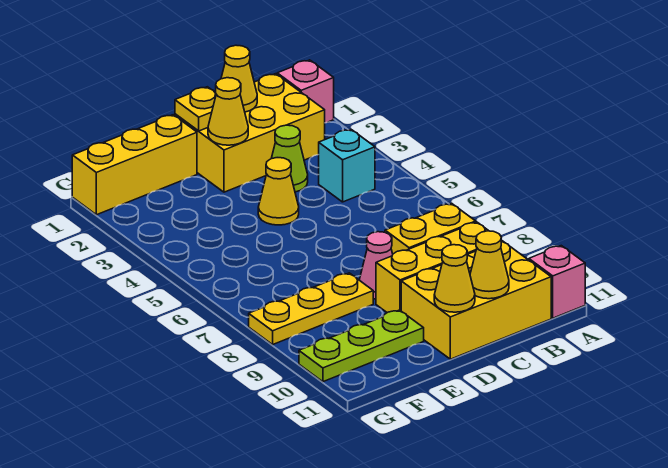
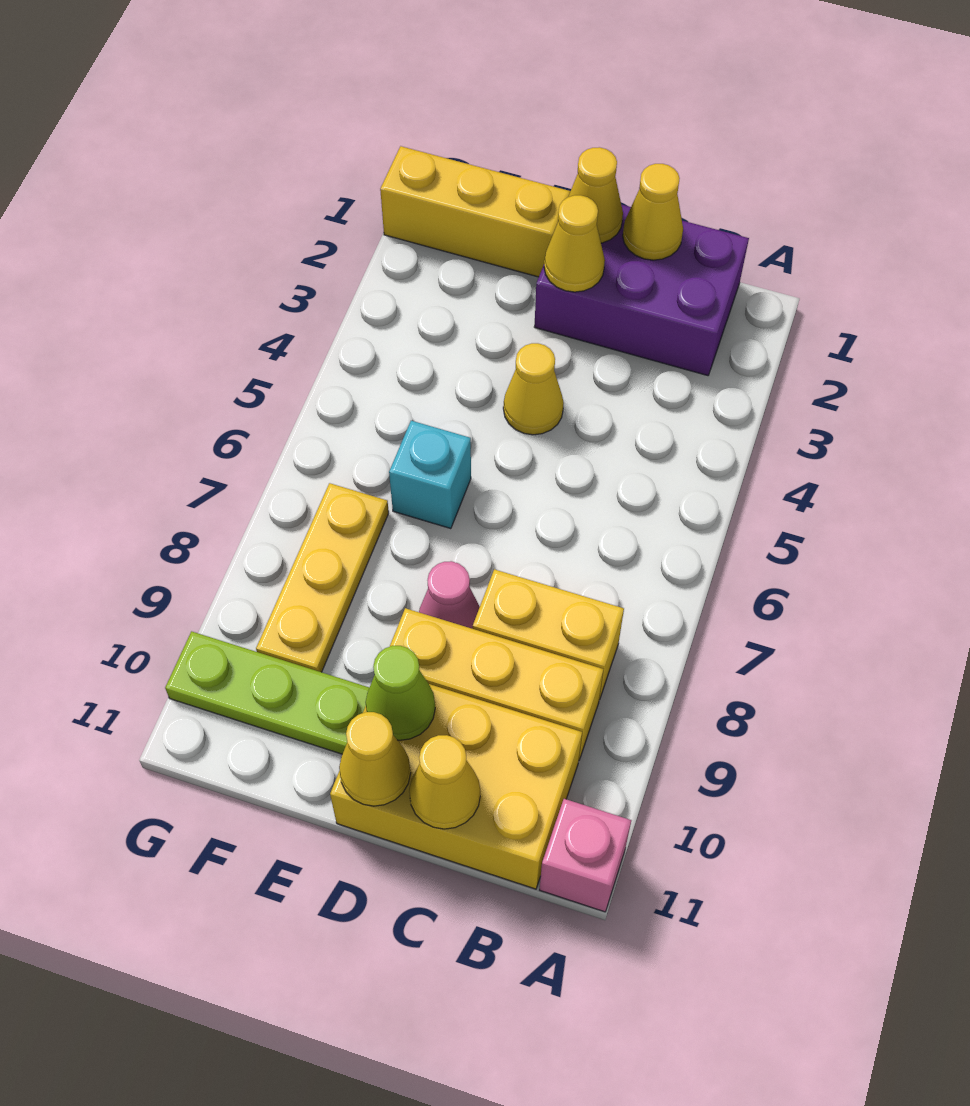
pink 1x1 brick [277,60,334,123] -> none
yellow 2x3 brick [175,74,325,192] -> purple 2x3 brick [534,204,749,376]
cyan 1x1 brick [319,129,375,202] -> cyan 1x1 brick moved to [389,421,471,529]
lime 1x1 cone [271,125,308,192] -> lime 1x1 cone moved to [366,646,435,740]
yellow 1x1 plate [175,87,216,131] -> yellow 1x1 cone [568,147,623,243]
yellow 1x3 plate [249,273,373,345] -> yellow 1x3 plate turned to [256,483,389,672]

